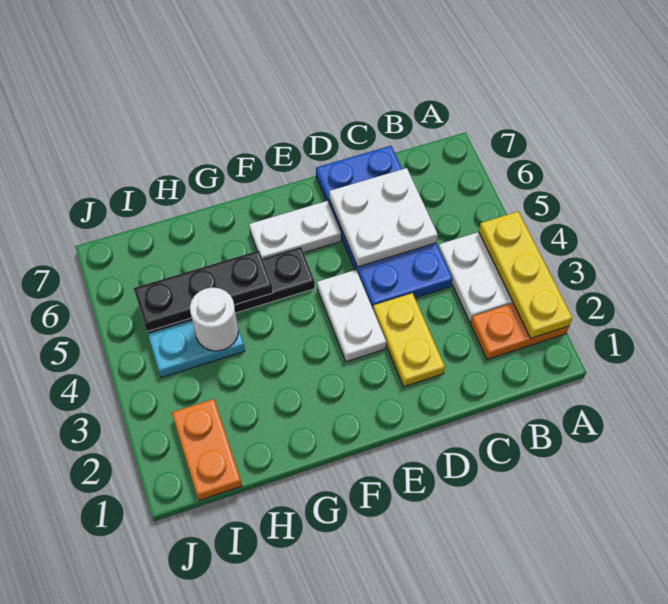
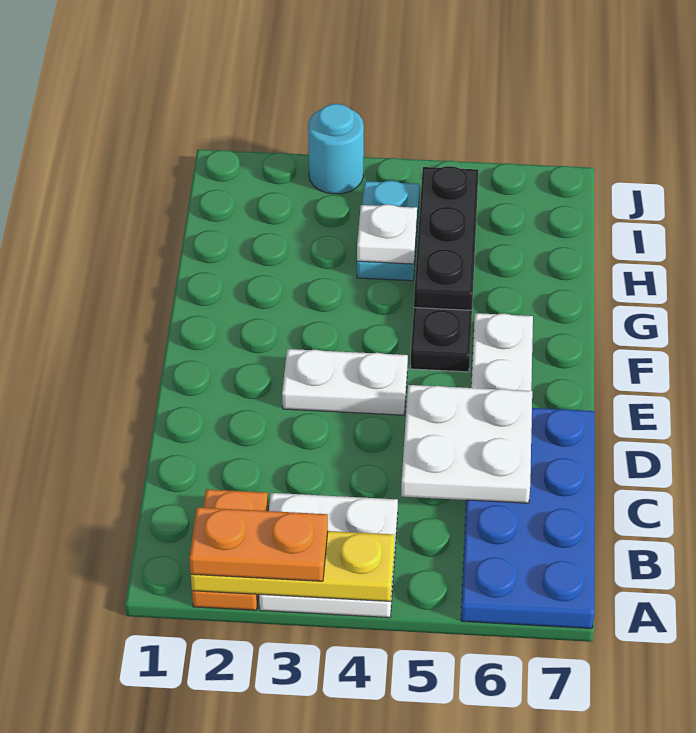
blue 2x4 plate [316,146,452,308] -> blue 2x4 plate turned to [461,408,594,629]
yellow 1x2 plate [373,293,445,387] -> none
white 1x1 round brick [190,287,238,351] -> white 1x1 plate [357,204,417,264]
orange 1x2 plate [172,399,242,500] -> orange 1x2 plate moved to [189,507,328,581]
none -> cyan 1x1 round brick [308,104,364,194]

